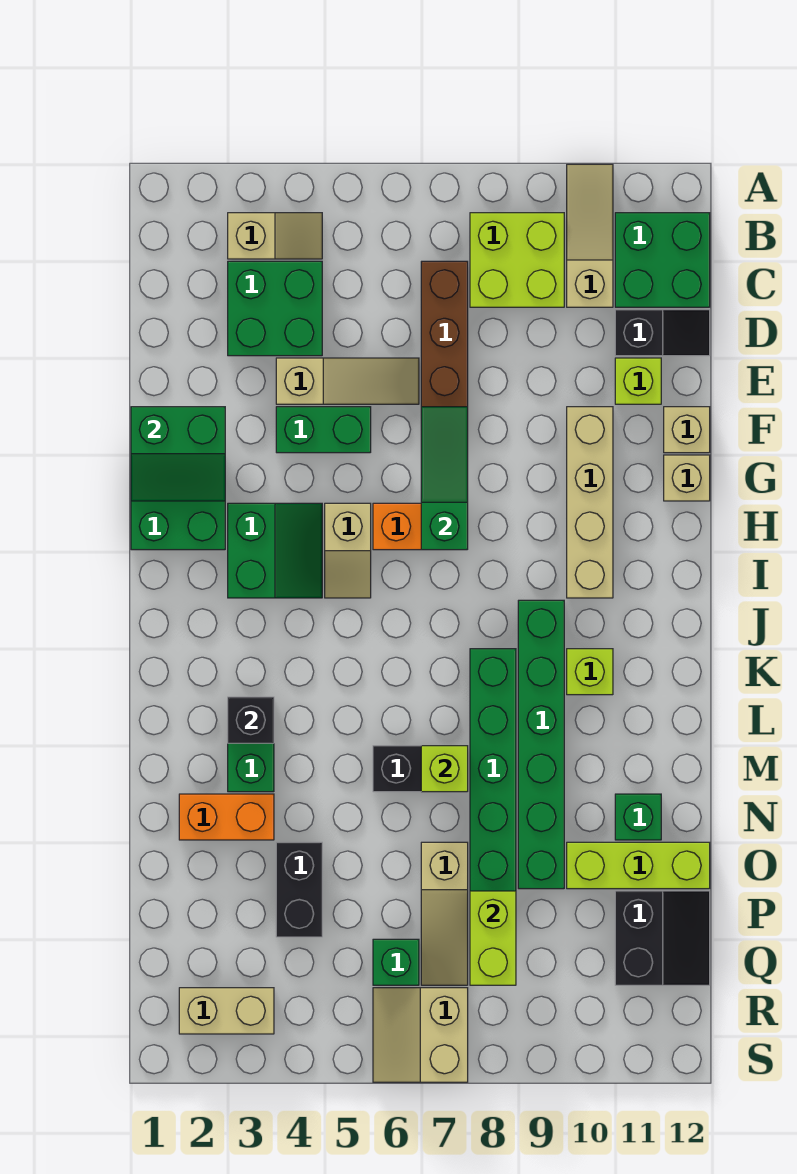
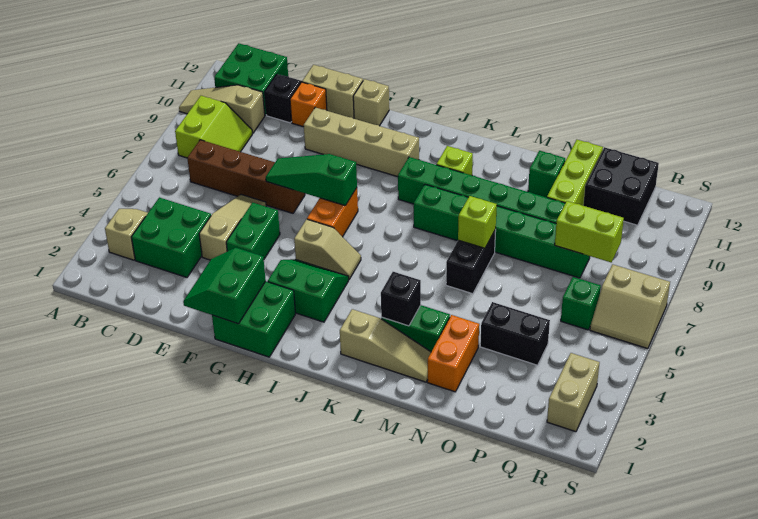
lime 2x2 brick [470,213,564,307] -> lime 2x2 slope [175,96,252,158]
lime 1x1 brick [615,358,661,404] -> orange 1x1 brick [290,82,327,127]
green 2x2 slope [131,407,225,501] -> green 2x2 slope turned to [183,248,266,324]
tan 1x1 brick [664,407,710,453] -> tan 1x2 brick [302,65,363,119]
tan 1x3 slope [421,842,468,985] -> tan 1x3 slope moved to [340,309,431,382]
black 2x2 slope [615,891,710,985] -> black 2x2 brick [583,147,659,225]

